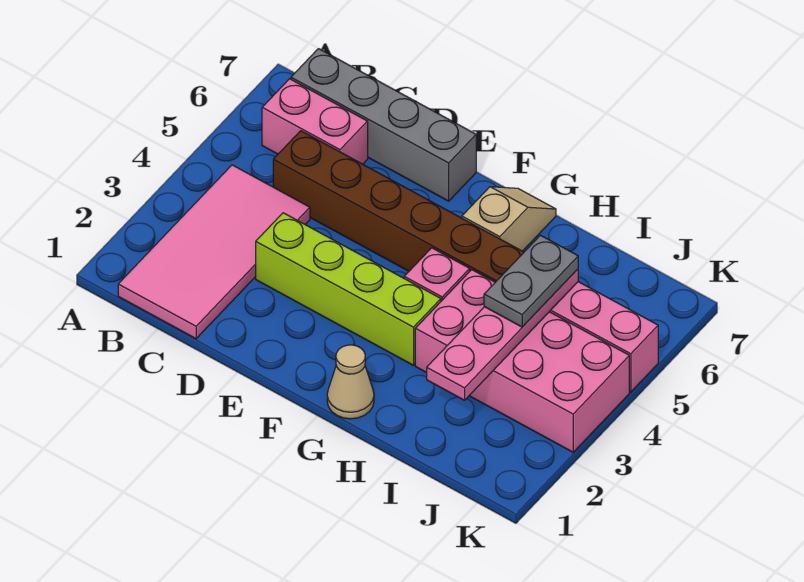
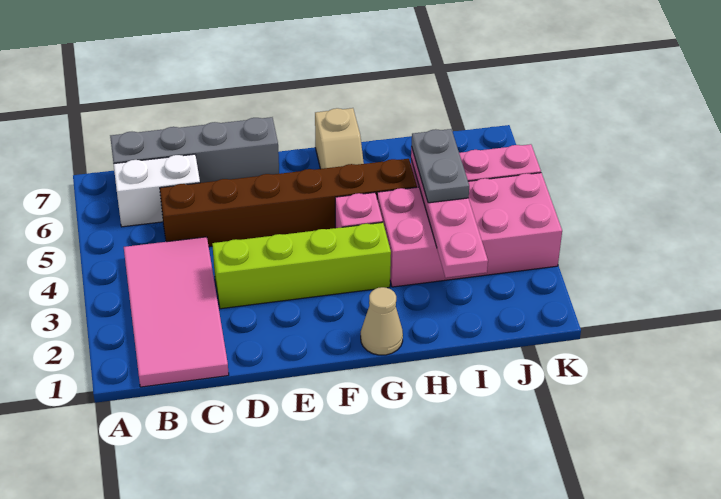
pink 1x2 brick [262,79,368,164] -> white 1x2 brick [114,154,200,227]
tan 1x2 slope [462,187,556,251] -> tan 1x2 slope turned to [315,108,364,169]

